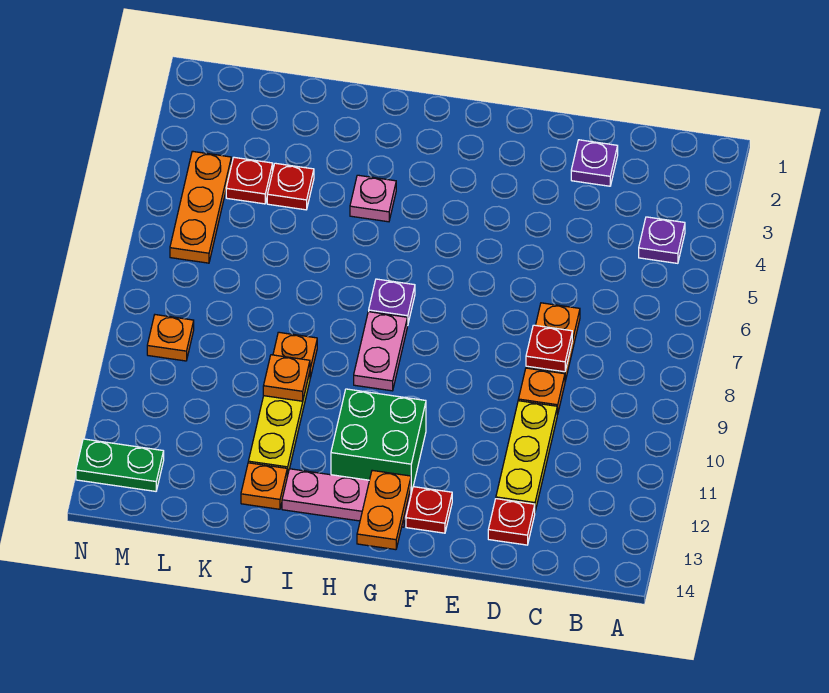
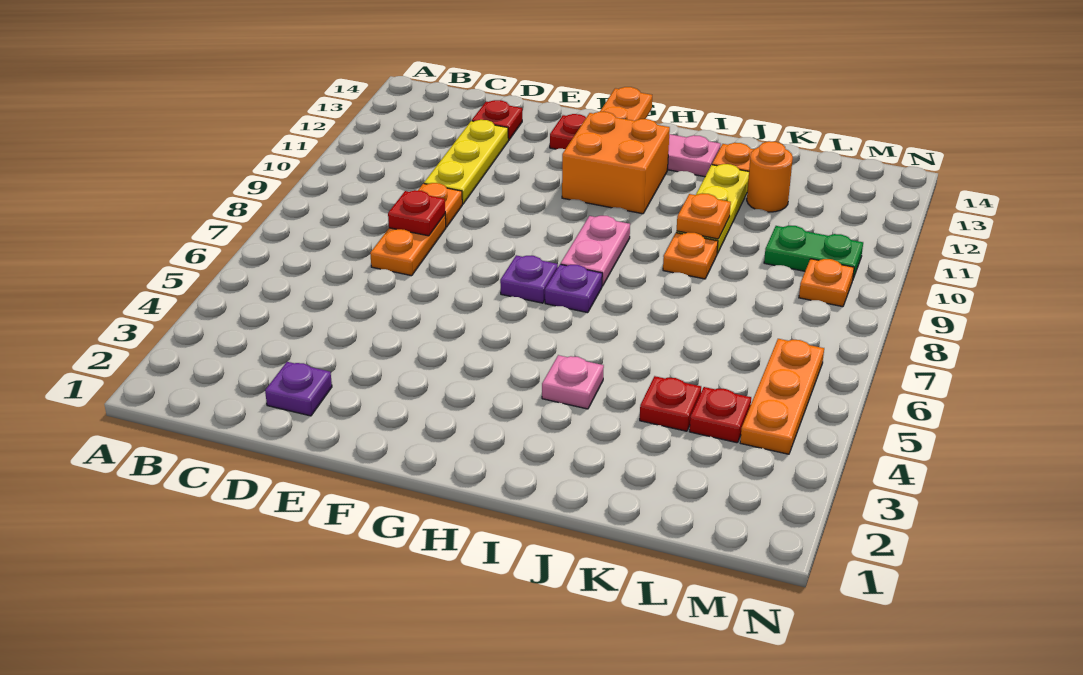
purple 1x1 plate [639,217,685,263] -> purple 1x1 plate moved to [500,255,558,303]
green 2x2 brick [331,389,426,493] -> orange 2x2 brick [562,112,670,214]
none -> orange 1x1 round brick [747,141,793,212]
green 1x2 plate [76,439,164,491] -> green 1x2 plate moved to [764,226,863,279]

